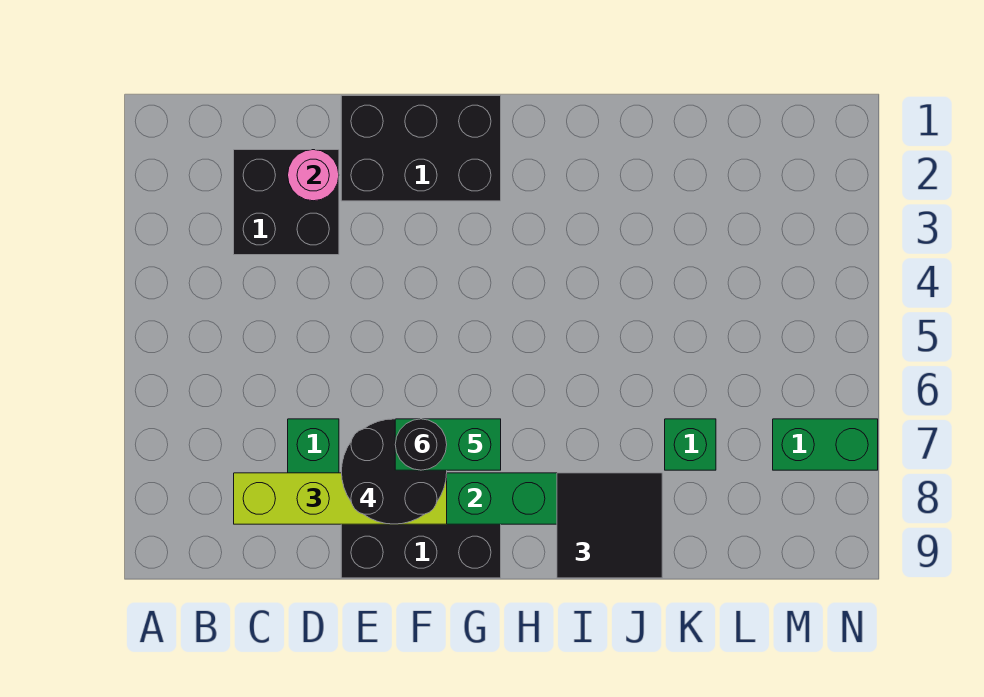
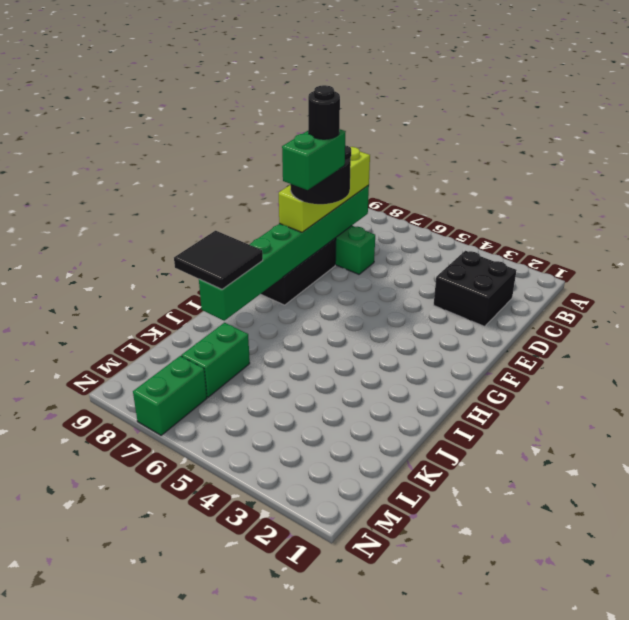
pink 1x1 round brick [288,150,339,201] -> none
black 2x3 brick [341,96,501,201] -> none
green 1x1 brick [665,419,716,470] -> green 1x2 brick [181,323,250,397]

